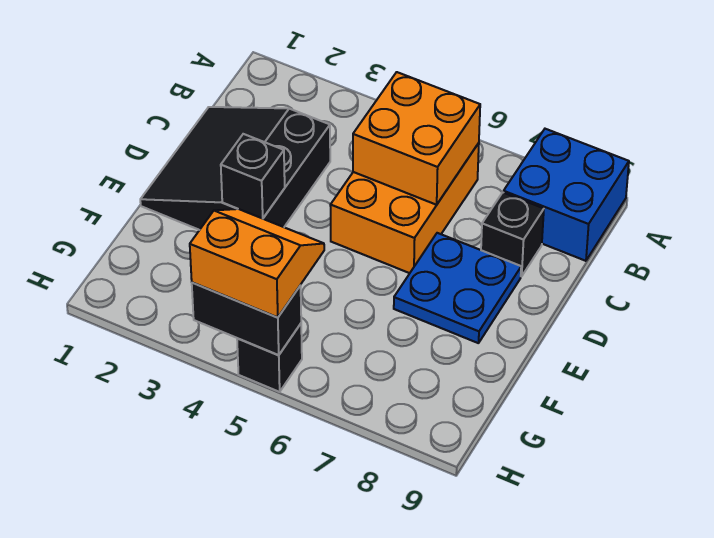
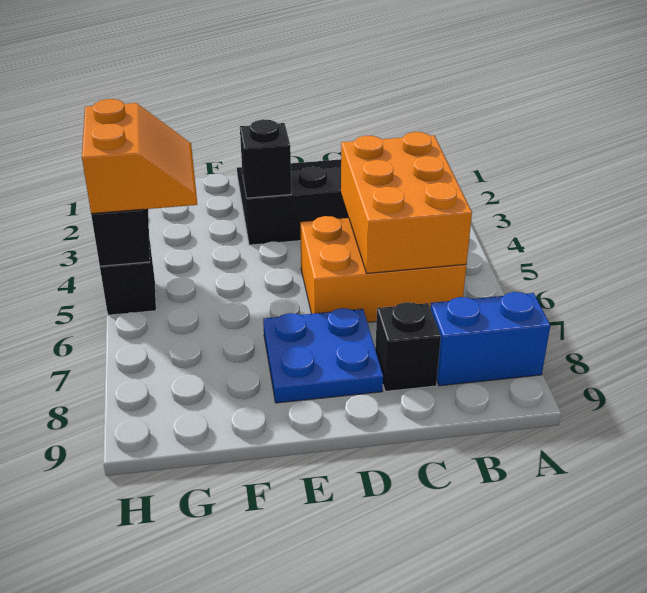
blue 2x2 brick [504,129,629,261] -> blue 1x2 brick [430,292,550,386]
orange 2x2 brick [353,72,480,205] -> orange 2x3 brick [341,132,472,273]

